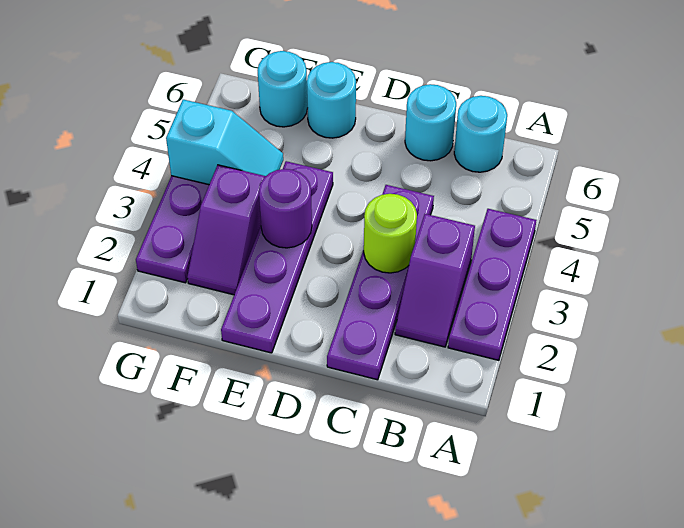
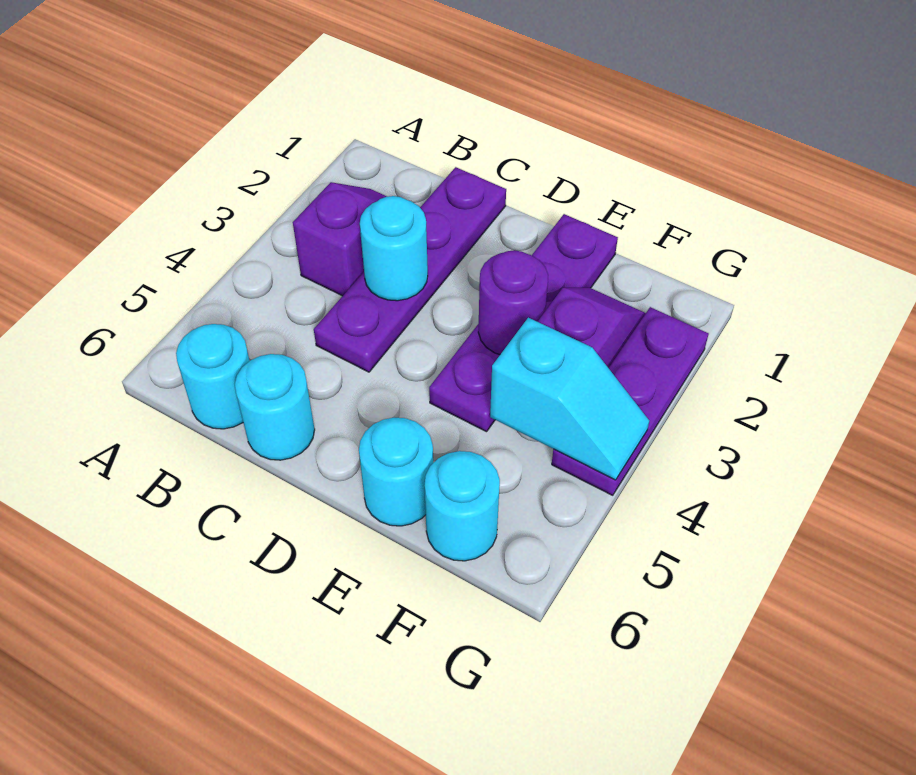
purple 1x3 plate [448,209,537,360] -> none
lime 1x1 round brick [364,194,417,273] -> cyan 1x1 round brick [360,196,428,301]
cyan 1x2 slope [166,100,283,185] -> cyan 1x2 slope turned to [490,318,649,480]

